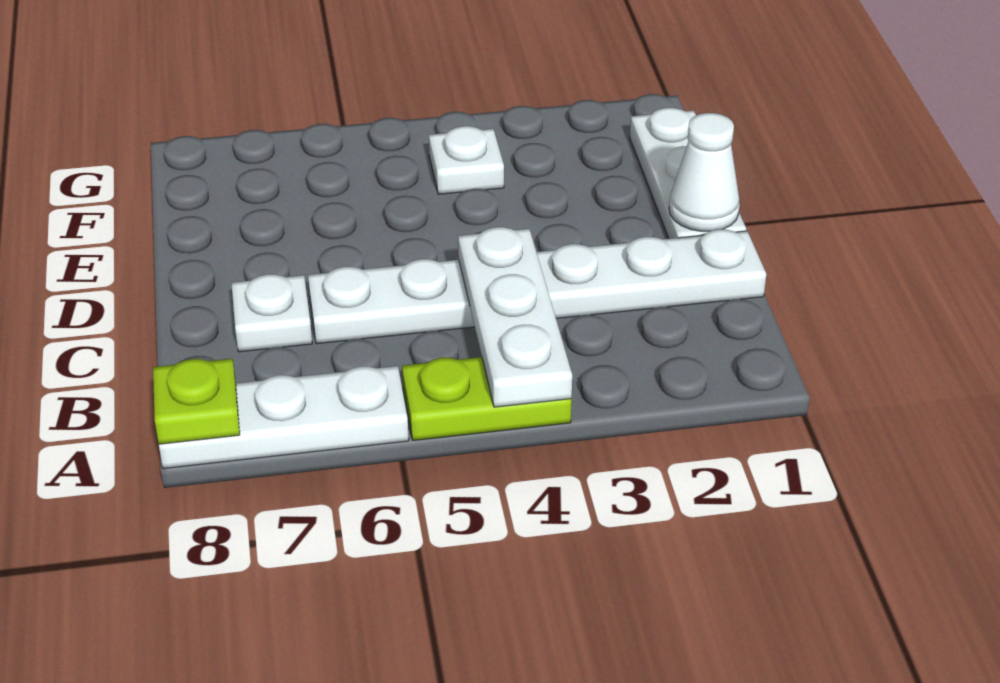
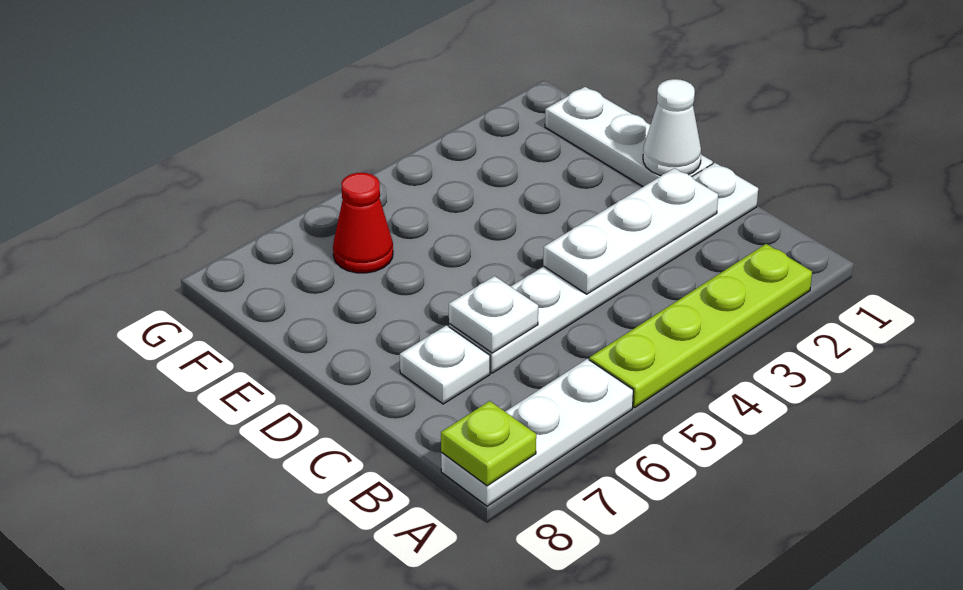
lime 1x2 plate [402,357,572,440] -> lime 1x4 plate [589,244,812,408]
white 1x3 plate [458,227,572,407] -> white 1x3 plate turned to [543,168,718,294]
white 1x1 plate [429,126,504,194] -> white 1x1 plate moved to [449,276,538,353]
none -> red 1x1 cone [333,173,393,273]

